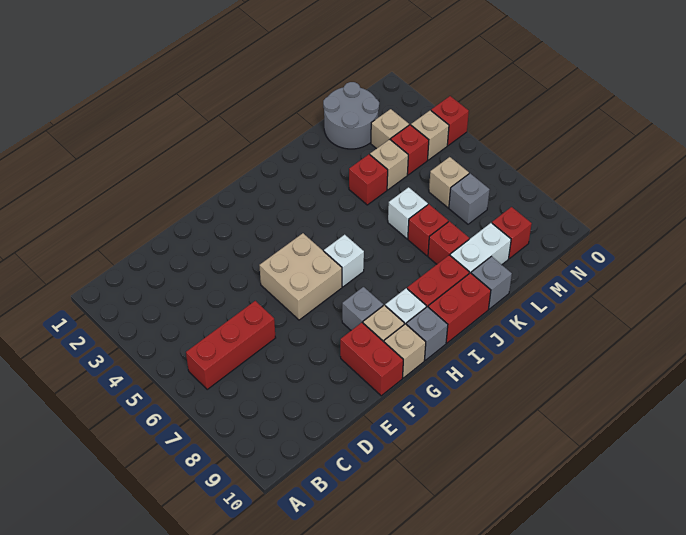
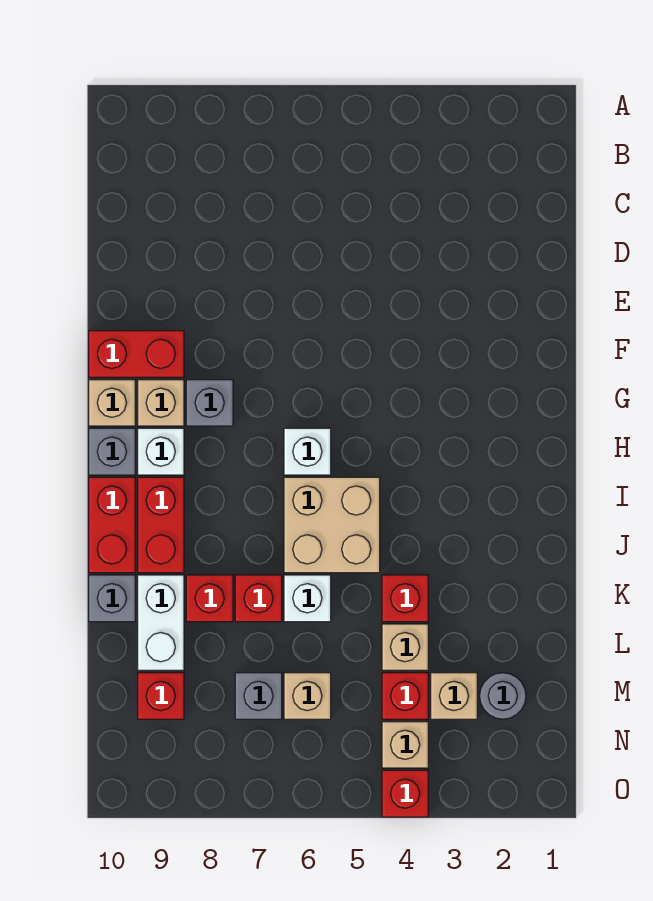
red 1x3 brick [186,301,276,389] -> none
tan 2x2 brick [259,233,342,320] -> tan 2x2 brick moved to [284,477,380,573]
grey 2x2 round brick [323,82,379,149] -> grey 1x1 round brick [480,673,526,719]

